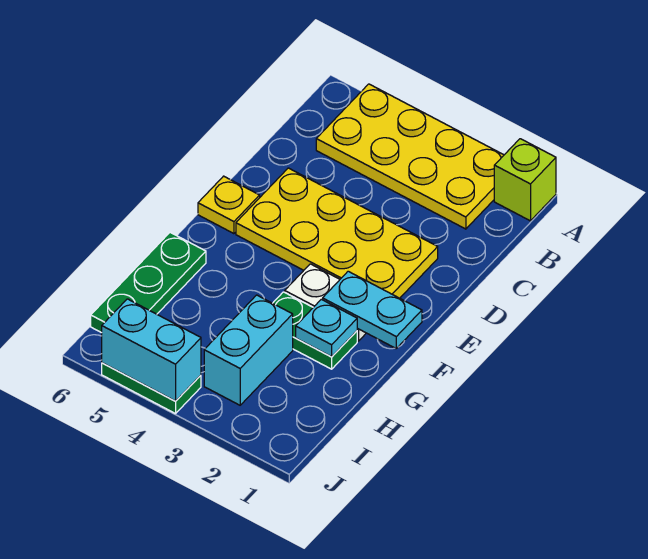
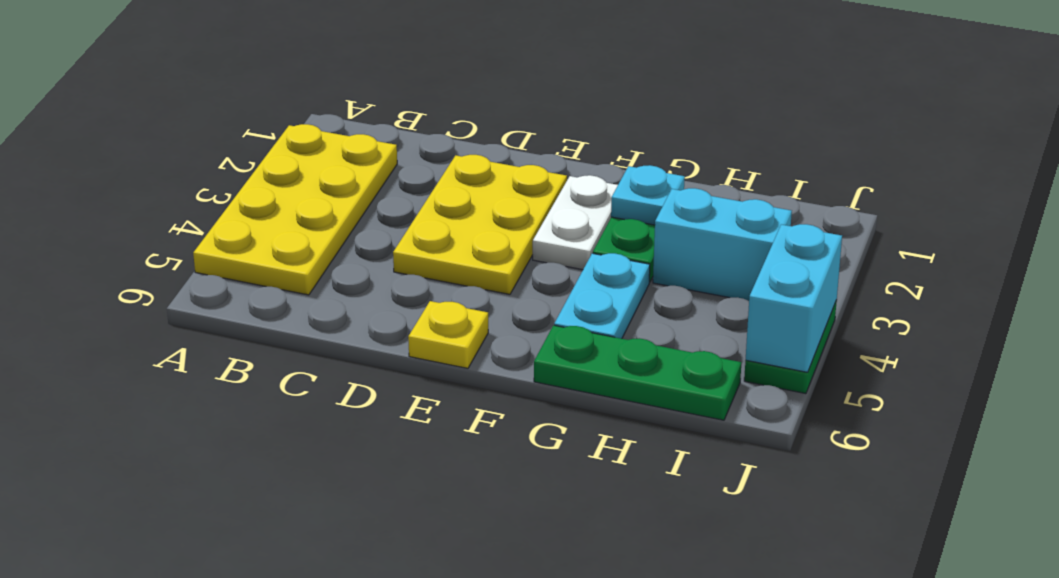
lime 1x1 brick [494,139,556,221] -> none
yellow 2x4 plate [236,168,438,298] -> yellow 2x3 plate [393,155,567,294]
cyan 1x2 plate [323,271,422,348] -> cyan 1x2 plate moved to [554,253,650,339]

